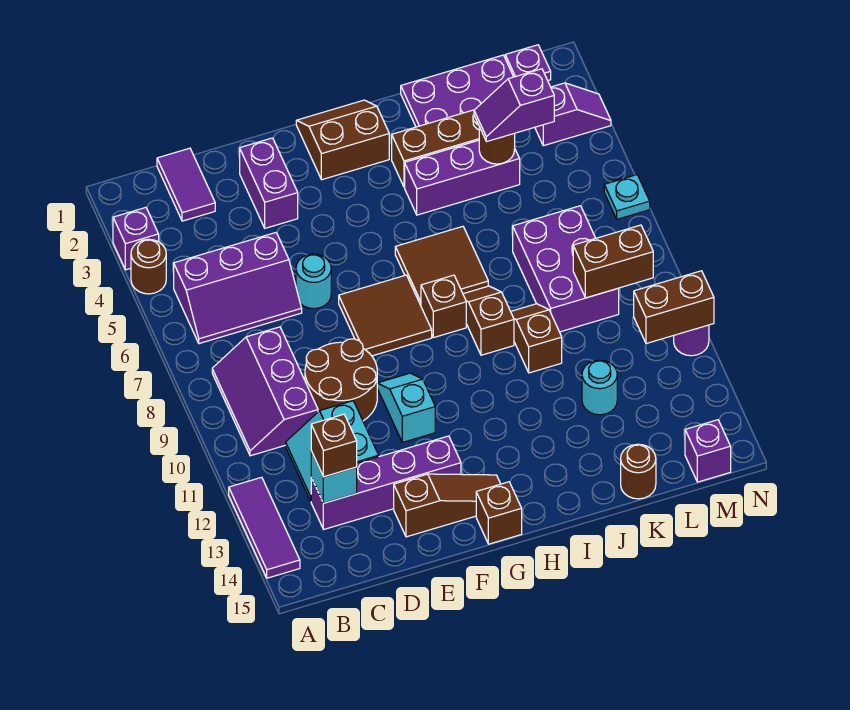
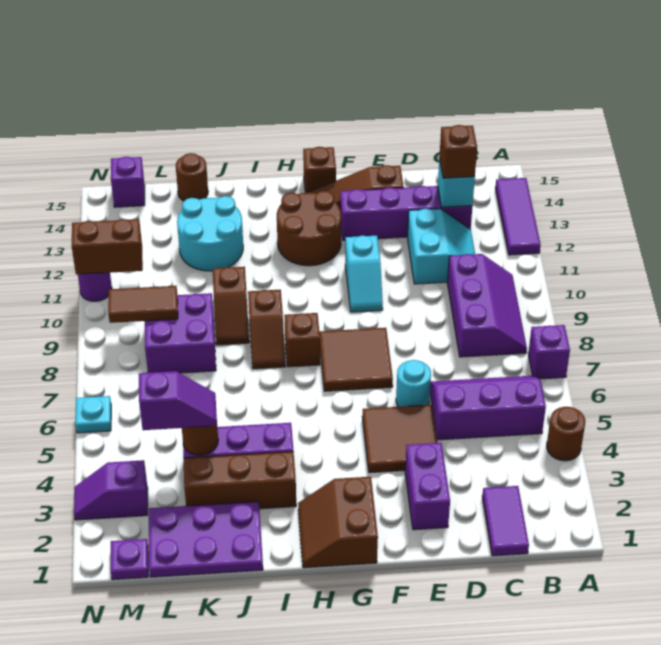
purple 1x1 brick [113,208,159,270] -> purple 1x1 brick moved to [528,325,570,379]
brown 2x2 round brick [305,339,377,421] -> brown 2x2 round brick moved to [277,191,341,266]
brown 2x2 slope [296,100,389,180] -> brown 2x2 slope turned to [298,477,378,568]
brown 2x2 tile [395,226,488,305] -> brown 2x2 tile moved to [362,405,438,473]
purple 2x3 brick [513,206,619,332] -> purple 2x2 brick [145,293,216,373]
cyan 1x1 round brick [582,360,617,415] -> cyan 2x2 round brick [177,196,243,271]
brown 1x2 brick [573,225,653,298] -> brown 1x2 tile [108,286,178,323]

